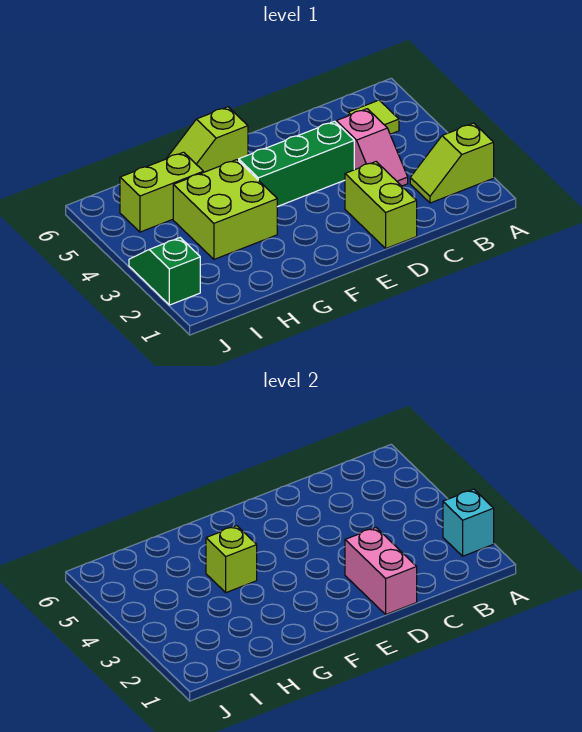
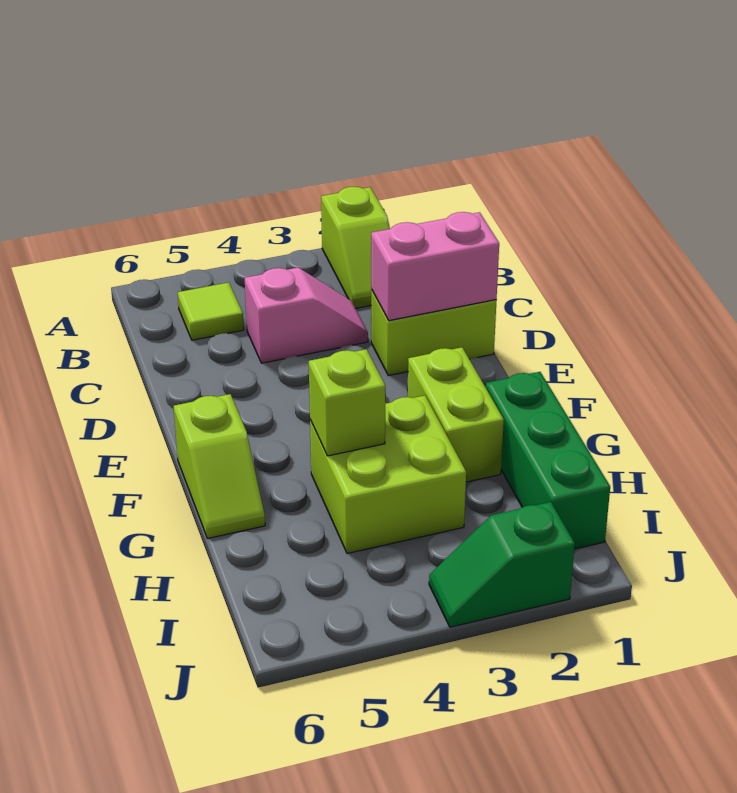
cyan 1x1 brick [443,489,494,556] -> none
green 1x3 brick [239,121,354,207] -> green 1x3 brick moved to [486,372,610,549]
lime 1x2 brick [120,152,203,232] -> lime 1x2 brick moved to [408,347,504,482]

